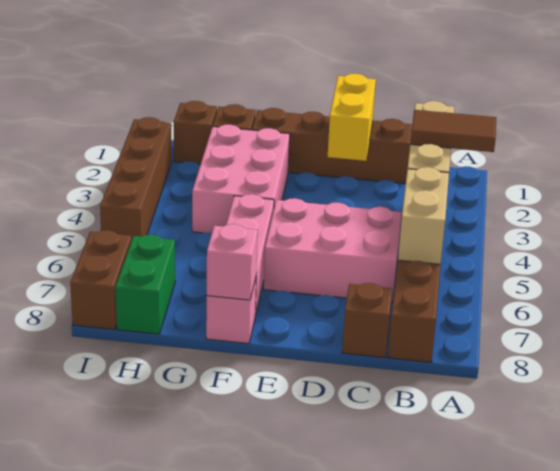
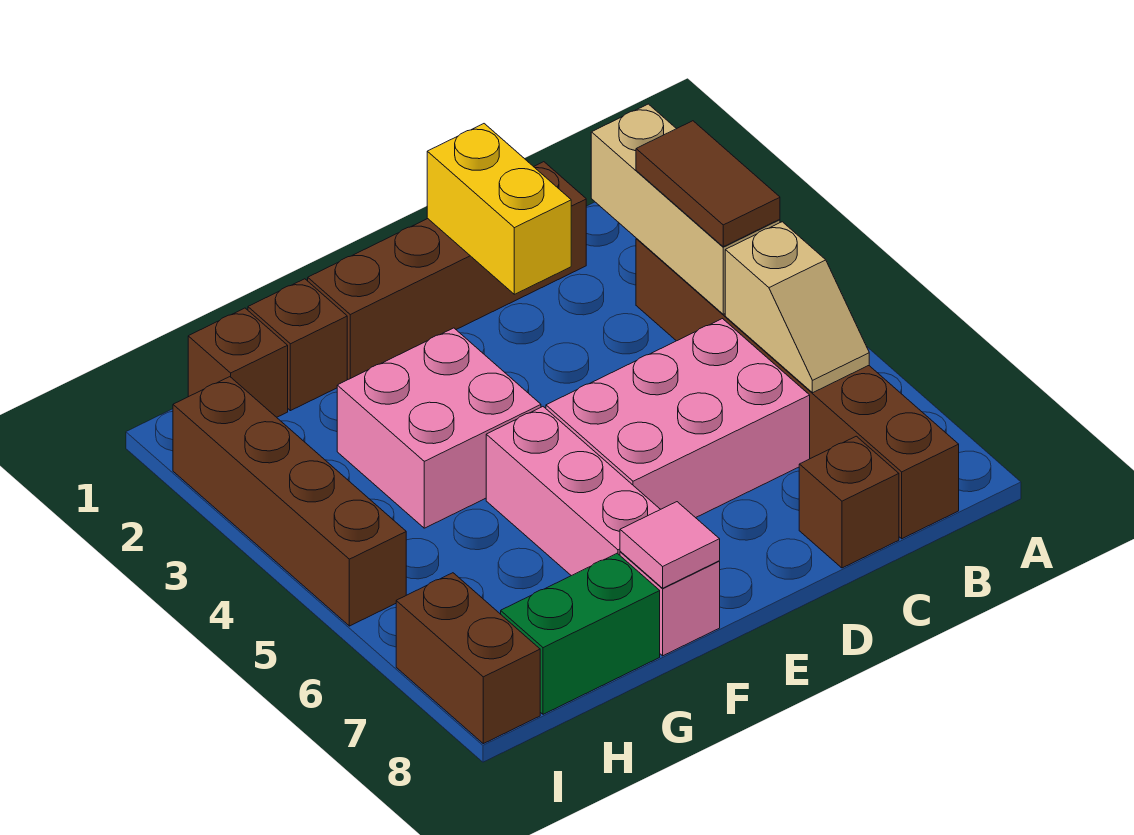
brown 1x2 tile [410,110,496,152] -> brown 1x2 tile turned to [636,121,780,247]
tan 1x2 brick [398,167,449,264] -> tan 1x2 slope [725,222,869,393]
pink 2x3 brick [192,125,290,233] -> pink 2x2 brick [337,328,541,528]
pink 1x1 brick [207,224,258,300] -> pink 1x1 tile [620,502,720,588]
green 1x2 brick [116,235,175,334] -> green 1x2 brick turned to [501,553,660,714]

